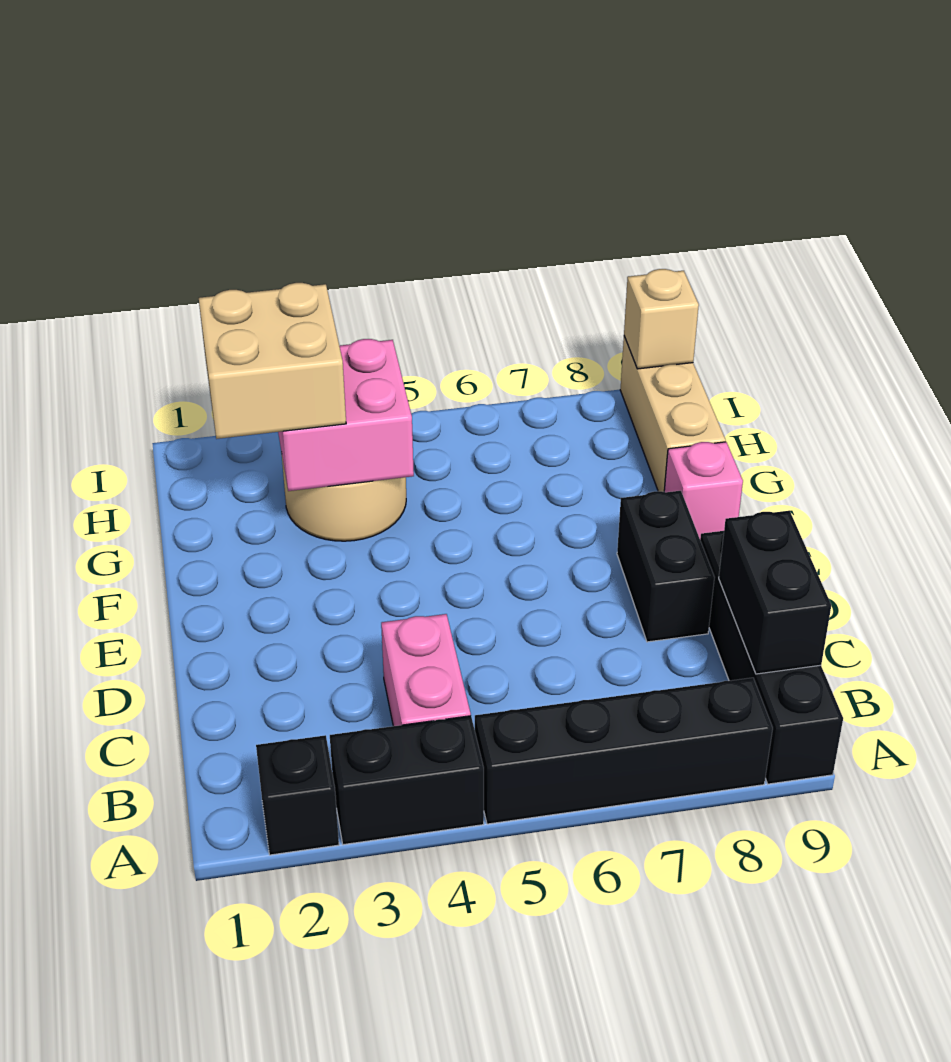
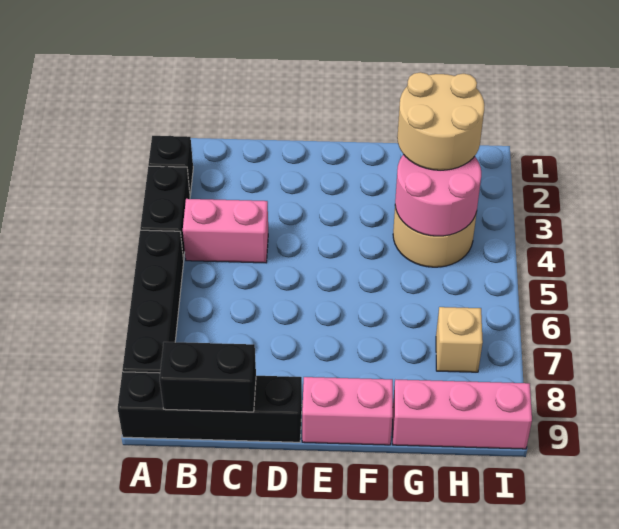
black 1x2 brick [617,491,715,642] -> none
pink 1x1 brick [664,442,743,538] -> pink 1x2 brick [302,377,393,445]
tan 2x2 brick [199,283,346,439] -> tan 2x2 round brick [397,72,485,170]
pink 2x2 brick [278,339,414,491] -> pink 2x2 round brick [395,154,481,236]
tan 1x3 brick [620,336,726,492] -> pink 1x3 brick [393,380,532,449]
tan 1x1 brick [624,269,699,369] -> tan 1x1 brick moved to [436,307,483,372]

